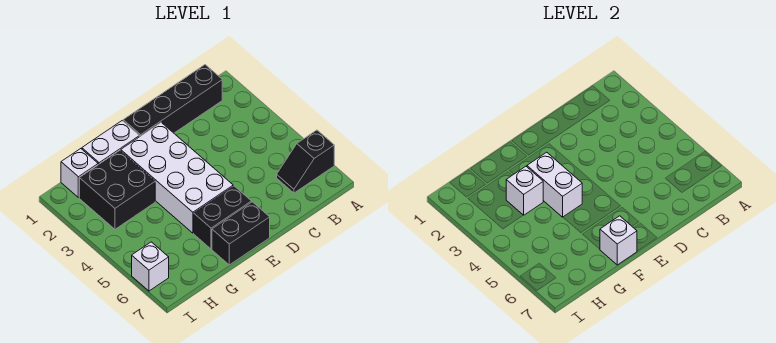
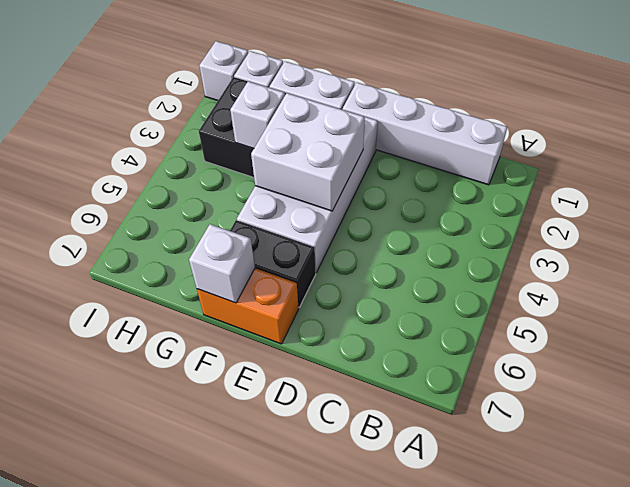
black 1x2 slope [277,130,334,193] -> none
black 1x4 brick [123,65,222,136] -> white 1x4 brick [343,83,507,185]
black 1x2 brick [212,202,270,265] -> orange 1x2 brick [197,268,299,344]
white 1x2 brick [527,152,582,217] -> white 2x2 brick [251,93,365,211]
white 1x1 brick [132,242,169,291] -> white 1x1 brick moved to [199,41,248,100]

